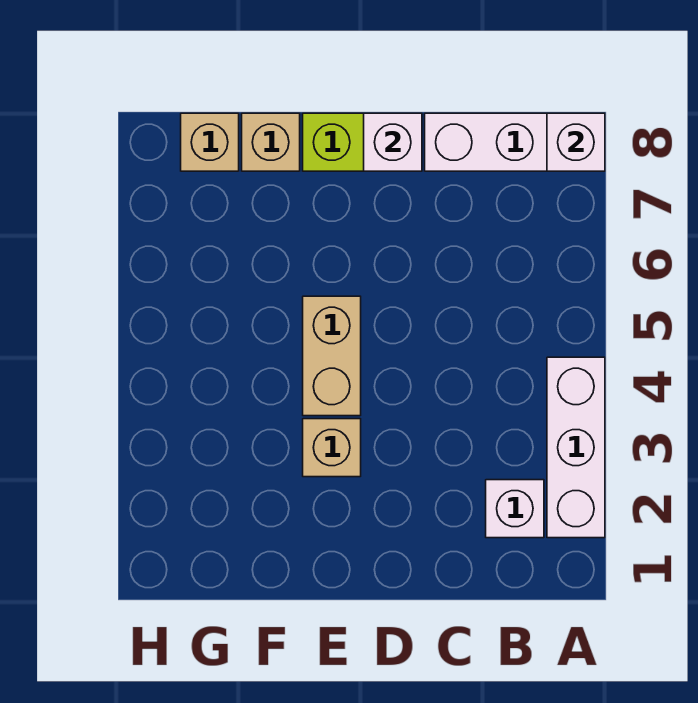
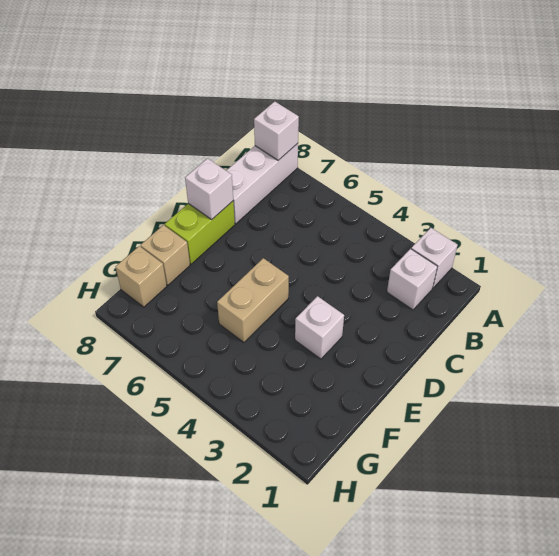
white 1x3 brick [547,357,605,538] -> white 1x1 brick [411,228,458,288]
tan 1x1 brick [303,419,361,477] -> white 1x1 brick [295,296,344,359]
tan 1x2 brick [303,296,361,416] -> tan 1x2 brick turned to [217,258,289,342]

